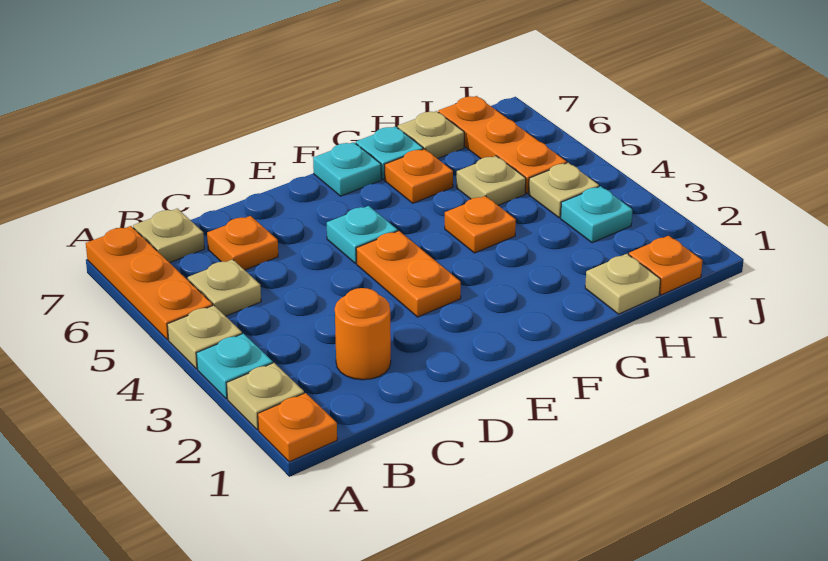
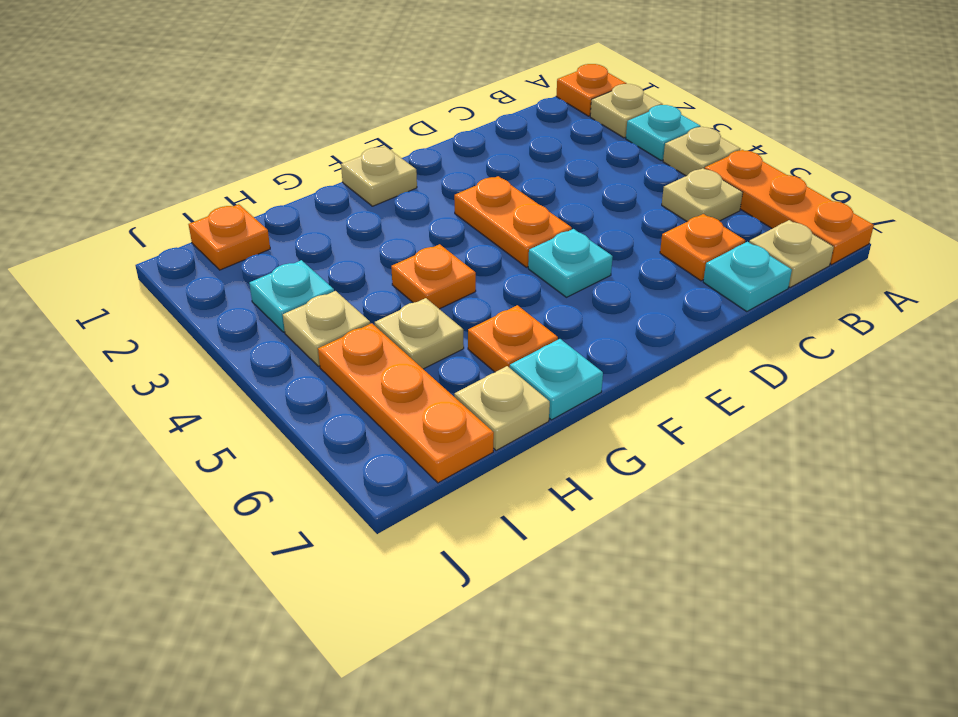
orange 1x1 round brick [335,288,391,380] -> none
cyan 1x1 plate [313,142,381,196] -> cyan 1x1 plate moved to [703,242,792,312]
tan 1x1 plate [585,254,660,314] -> tan 1x1 plate moved to [341,147,417,206]

